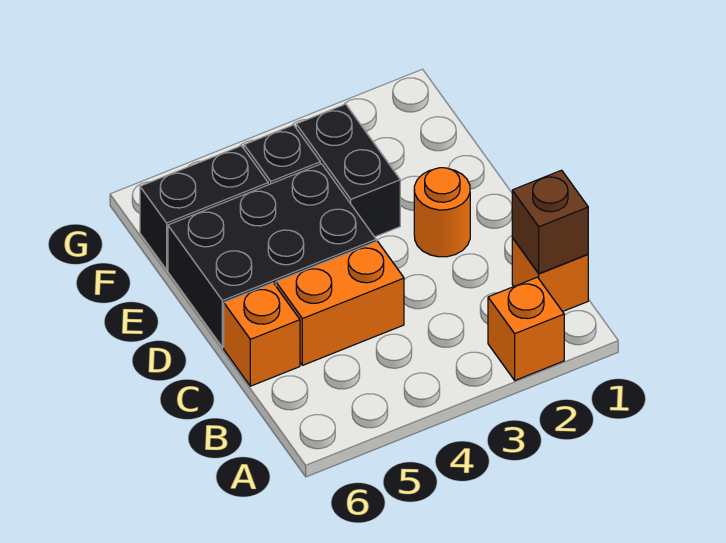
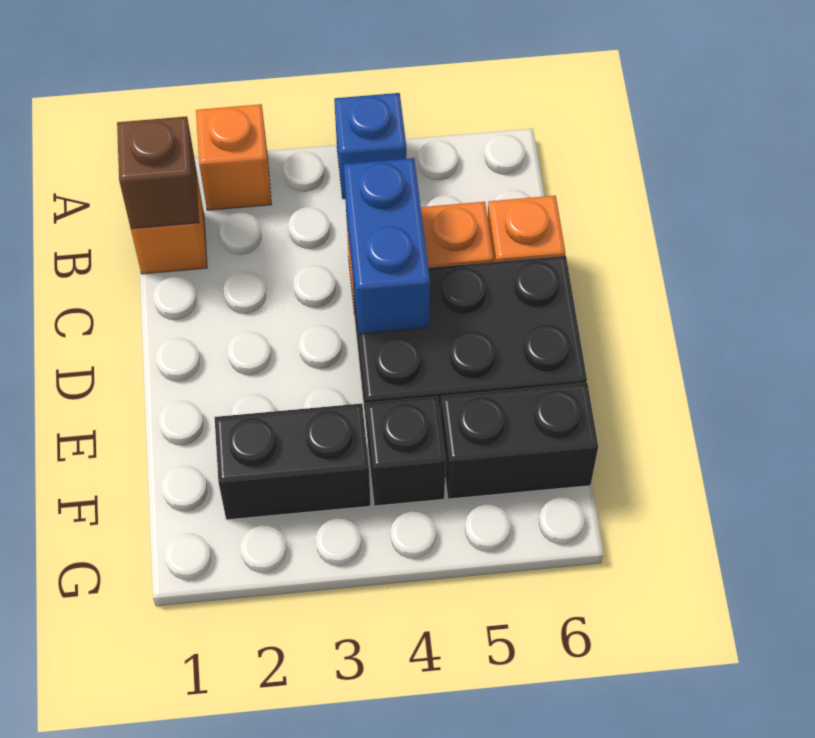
none -> blue 1x1 brick [334,93,406,199]
none -> blue 1x2 brick [344,158,430,334]
orange 1x1 round brick [414,168,470,257] -> none
black 1x2 brick [296,104,400,237] -> black 1x2 brick turned to [214,403,371,520]

